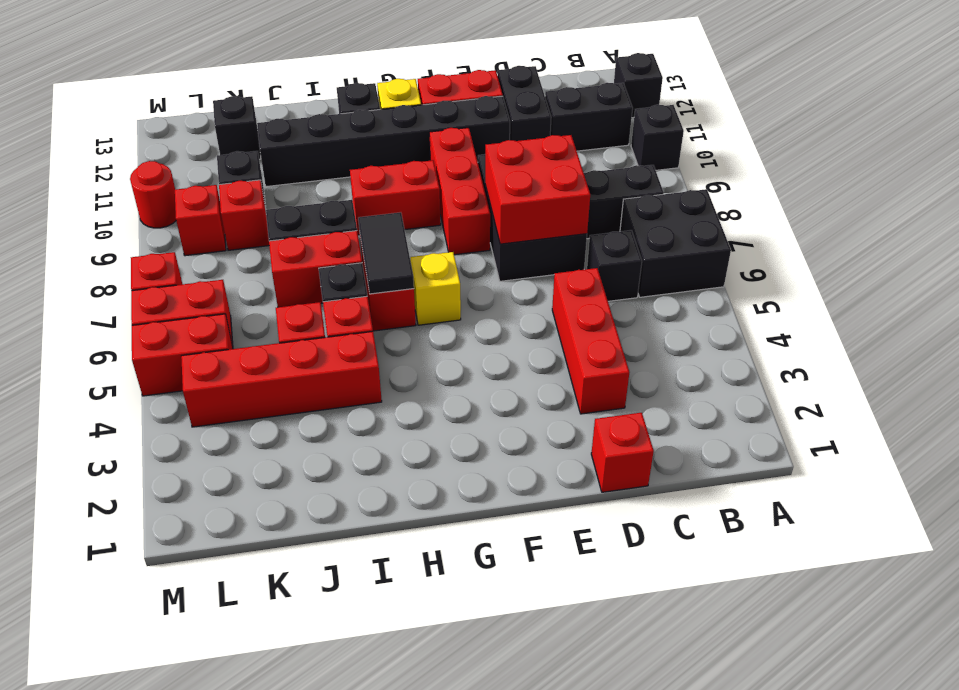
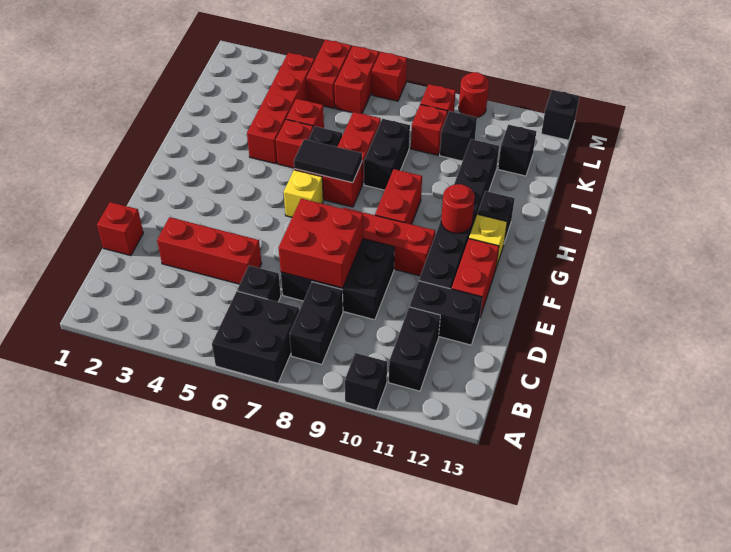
black 1x1 brick [614,53,663,118] -> black 1x1 brick moved to [541,90,579,140]
none -> red 1x1 round brick [441,184,475,233]

